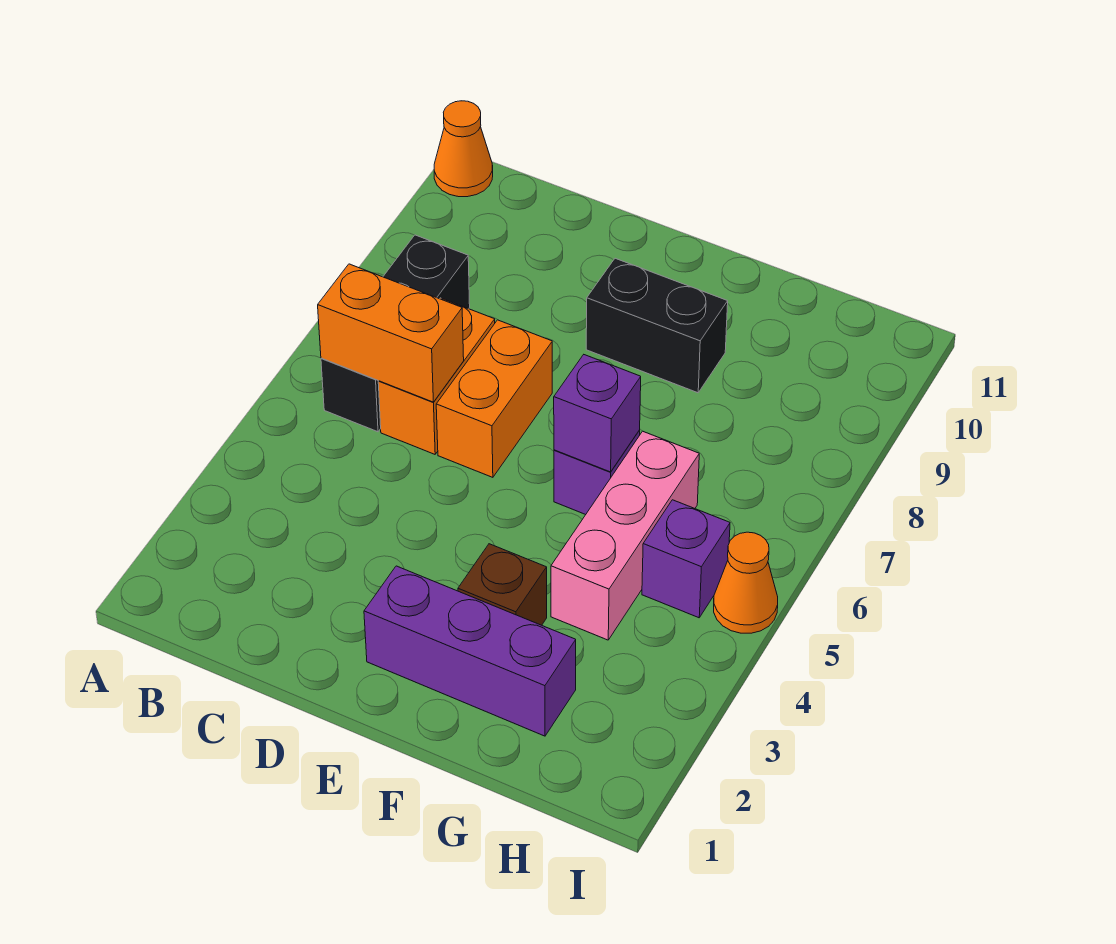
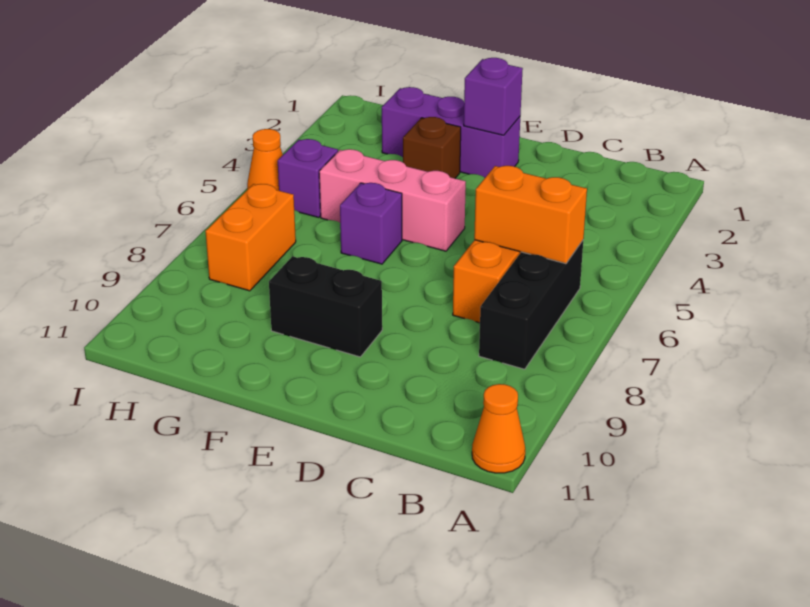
orange 1x2 brick [436,320,552,477] -> orange 1x2 brick moved to [206,184,296,291]
purple 1x1 brick [554,355,641,472] -> purple 1x1 brick moved to [464,58,523,135]
pink 1x3 brick [551,431,699,640] -> pink 1x3 brick turned to [319,149,466,251]

